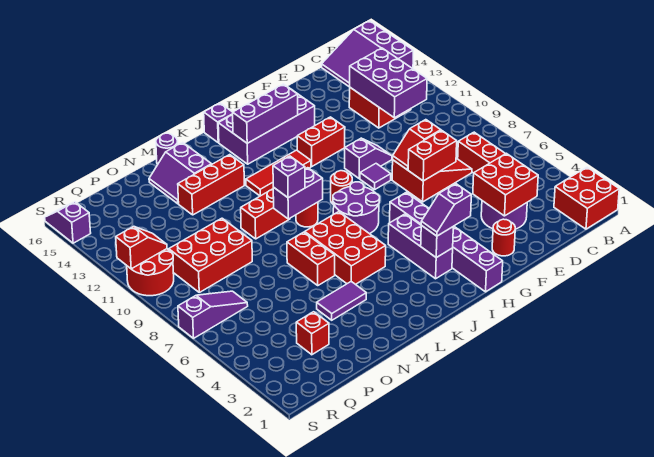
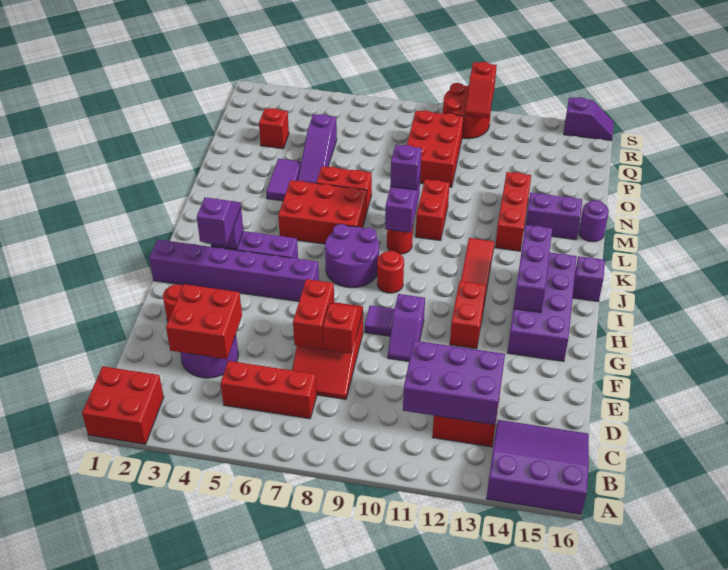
purple 1x3 slope [178,291,248,338] -> purple 1x3 slope moved to [298,114,337,183]

